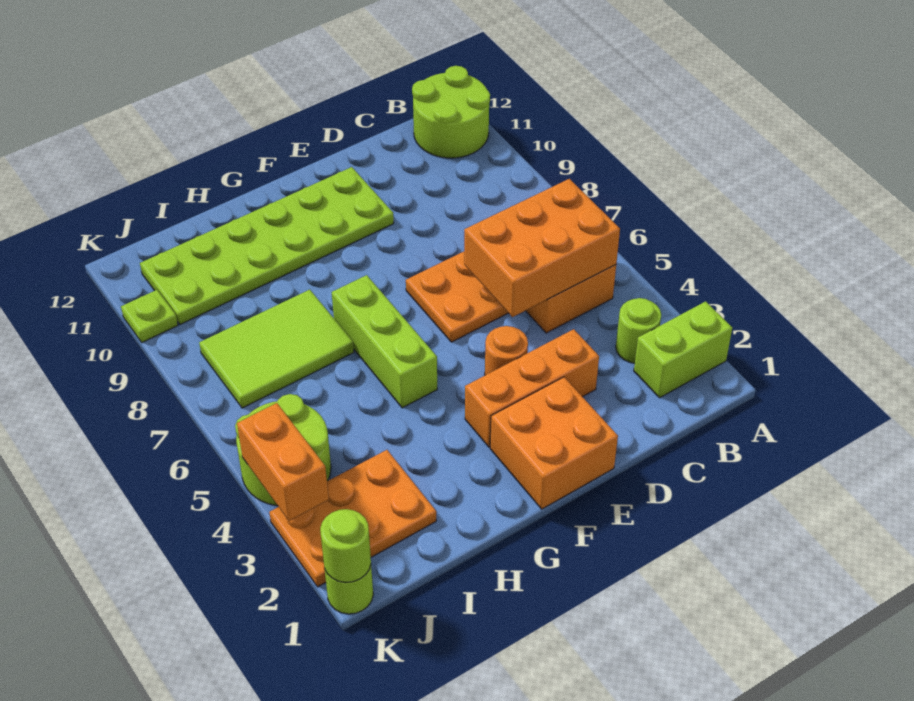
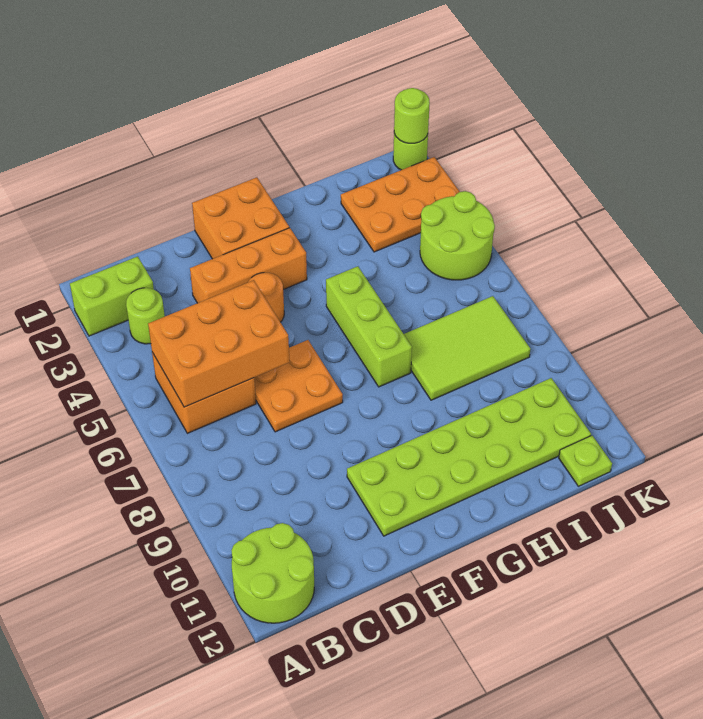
orange 1x2 brick [237,403,329,521] -> none
lime 1x1 plate [121,290,178,342] -> lime 1x1 plate moved to [559,436,612,486]

